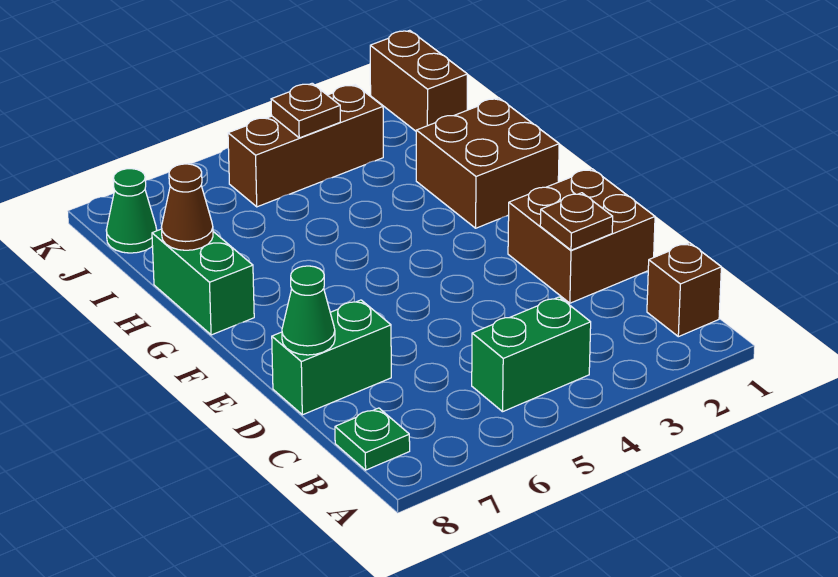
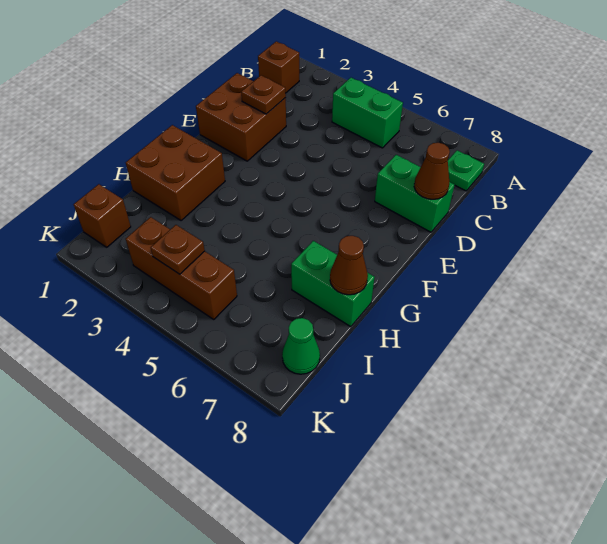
green 1x1 cone [282,266,335,355] -> brown 1x1 cone [414,143,450,199]
green 1x2 brick [152,229,254,335] -> green 1x2 brick turned to [291,241,375,327]
brown 1x2 brick [370,30,467,131] -> brown 1x1 brick [74,184,131,247]

